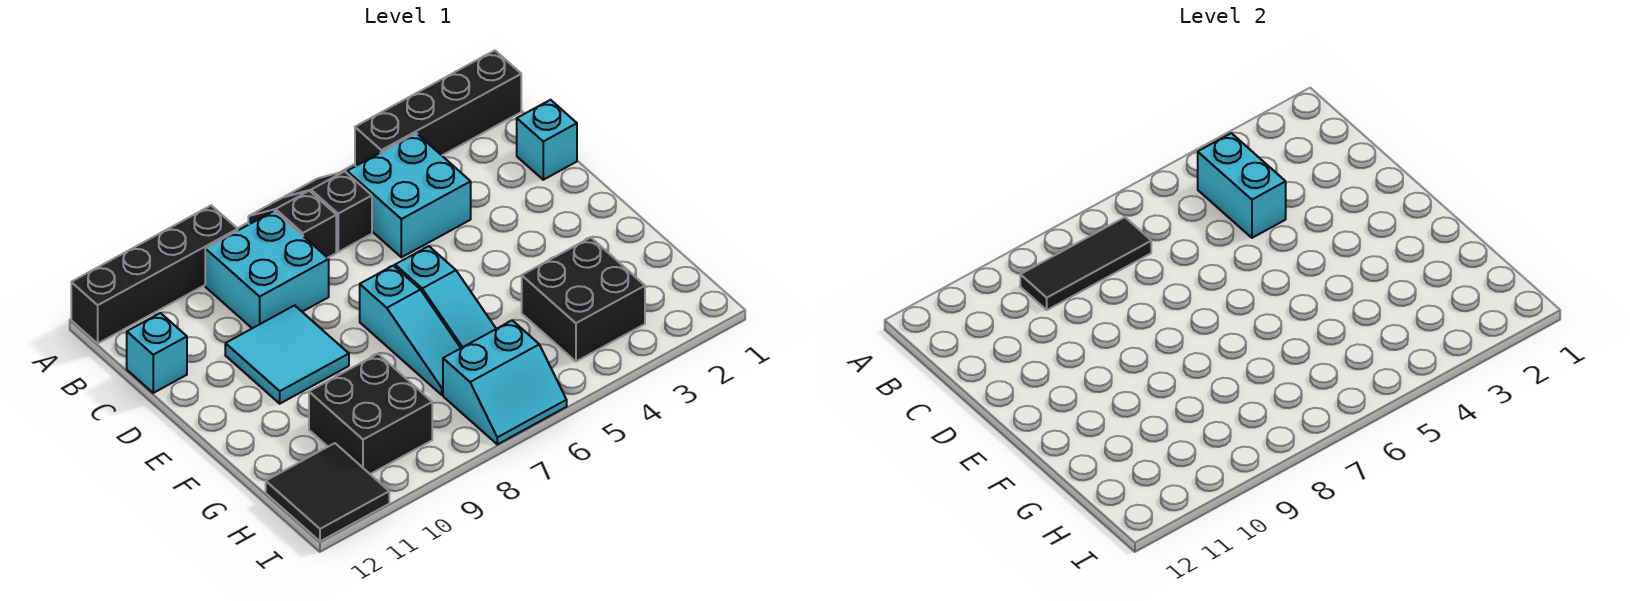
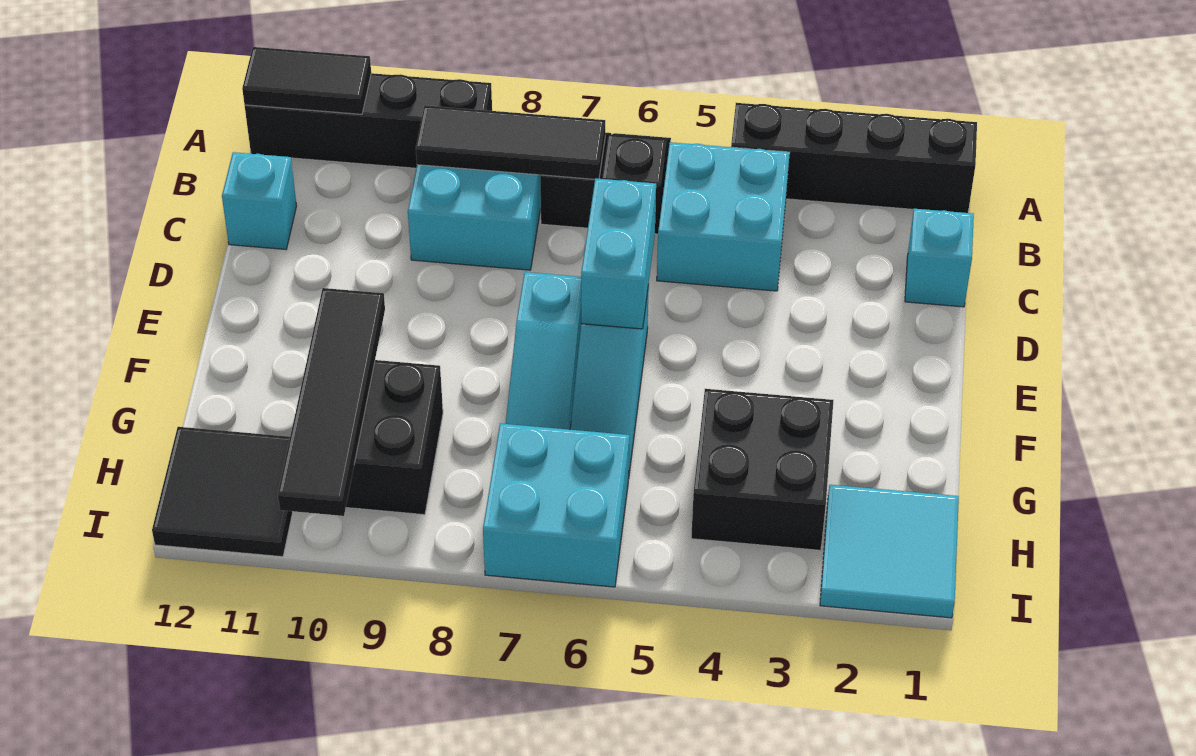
none -> black 1x2 tile [242,47,371,114]
cyan 1x2 brick [1198,133,1286,238] -> cyan 1x2 brick moved to [581,178,656,329]
cyan 2x2 tile [225,305,349,404] -> cyan 2x2 tile moved to [820,485,959,618]
none -> black 1x4 tile [278,288,385,516]
cyan 2x2 slope [443,320,567,444] -> cyan 2x2 brick [483,424,629,587]

